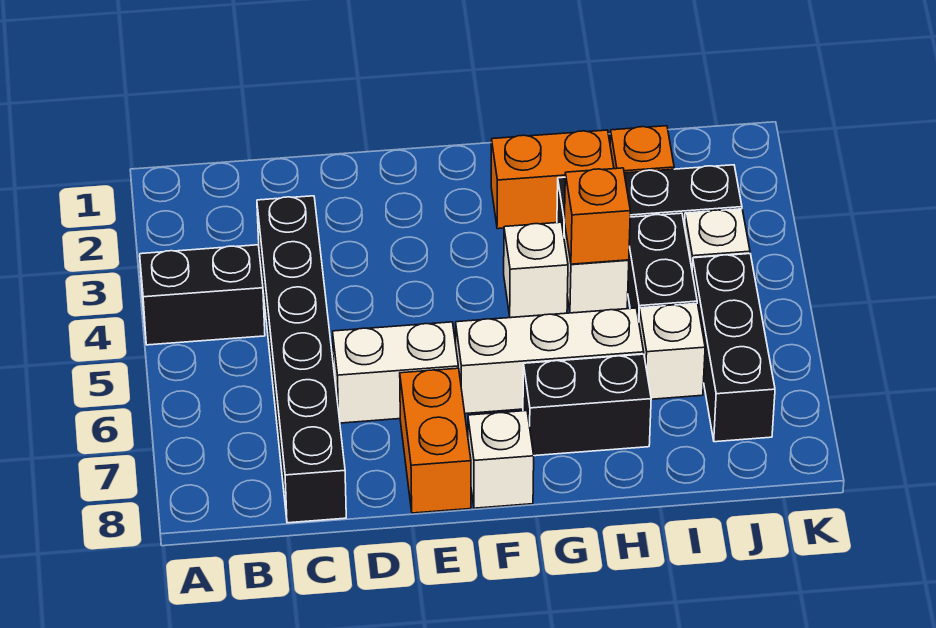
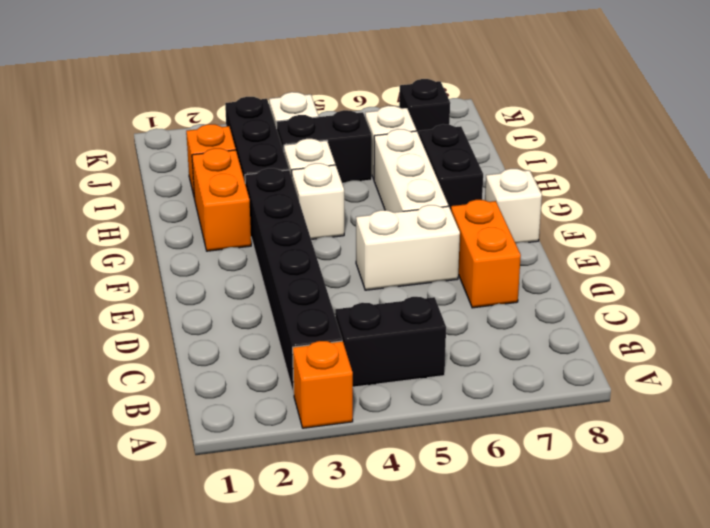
black 1x2 brick [140,245,265,345] -> black 1x2 brick turned to [335,297,446,387]
black 1x6 brick [257,196,346,523] -> black 1x6 brick turned to [245,168,342,394]
white 1x2 brick [333,322,458,423] -> white 1x2 brick turned to [356,205,460,290]
orange 1x2 brick [400,368,471,513] -> orange 1x2 brick turned to [451,200,521,308]
orange 1x1 brick [564,168,630,264] -> orange 1x1 brick moved to [293,341,353,428]
black 1x3 brick [692,254,775,442] -> black 1x1 brick [399,79,450,135]

